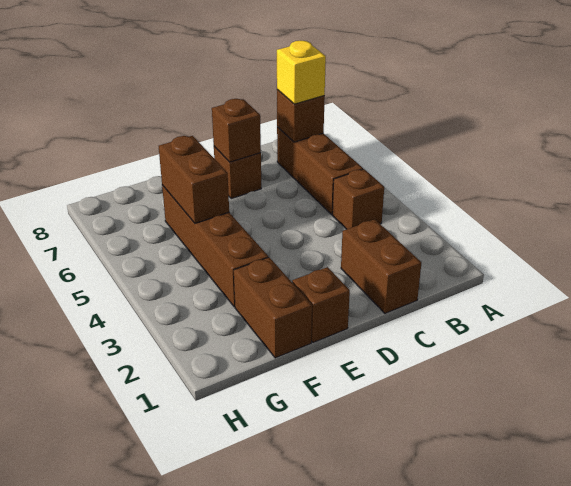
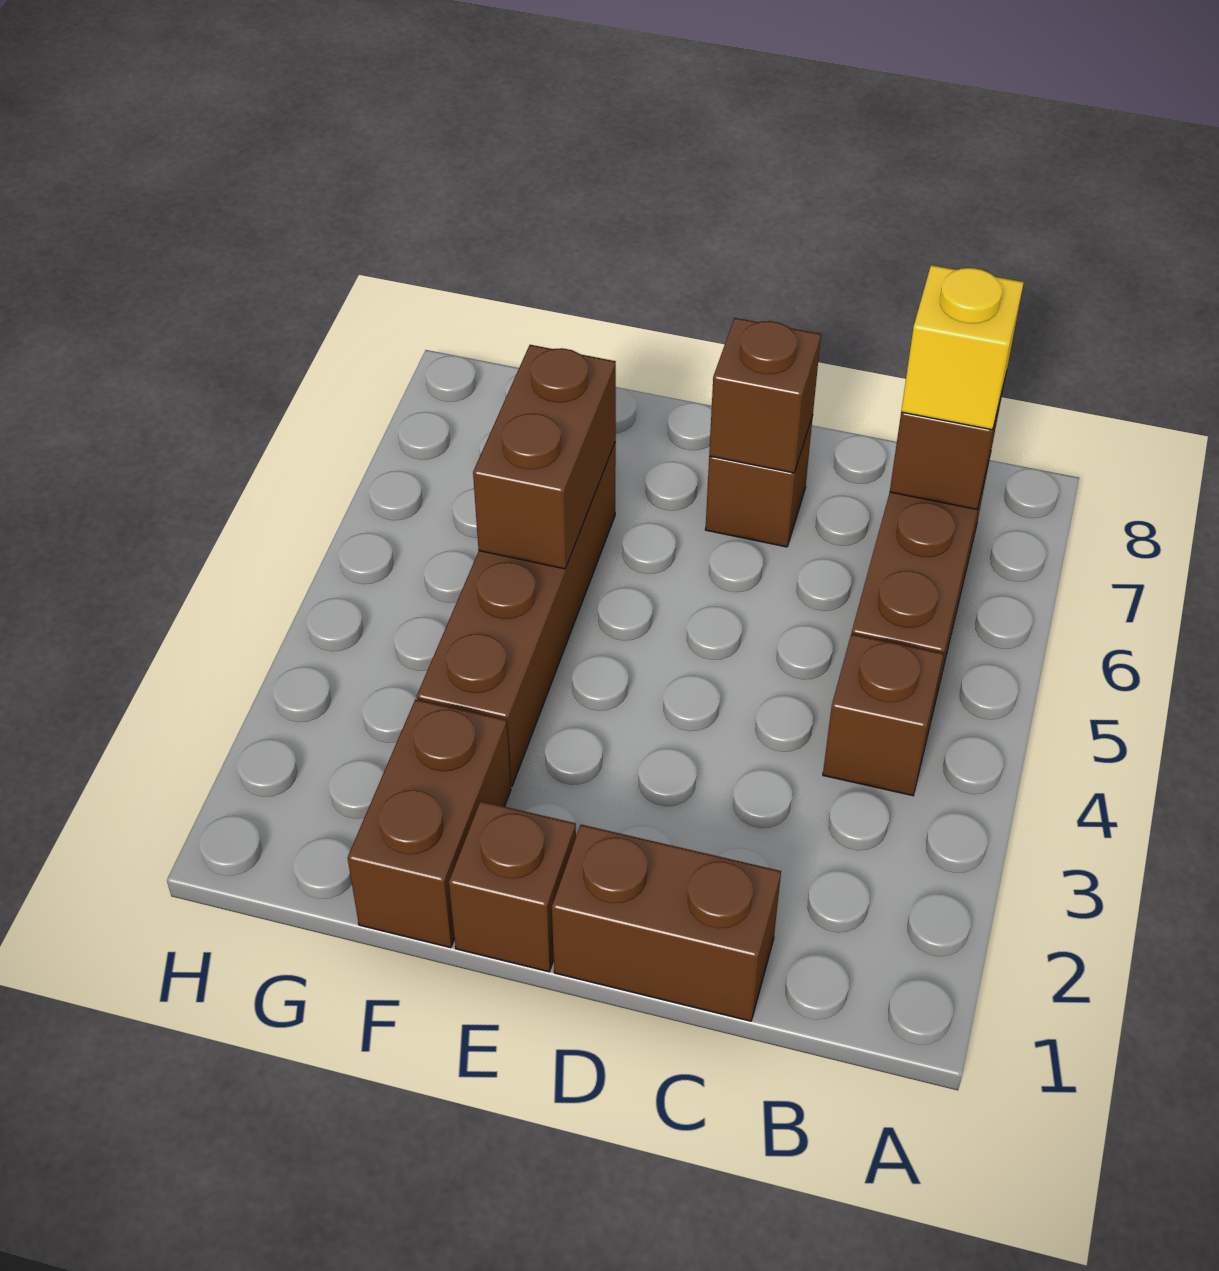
brown 1x2 brick [341,219,421,313] -> brown 1x2 brick turned to [552,825,781,1021]

